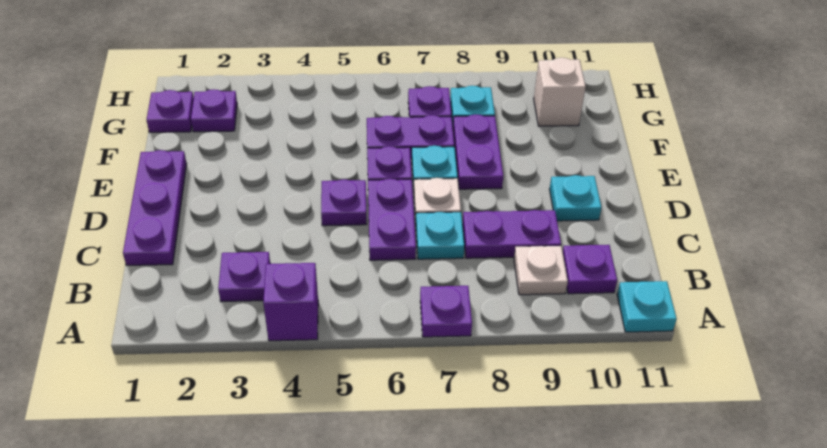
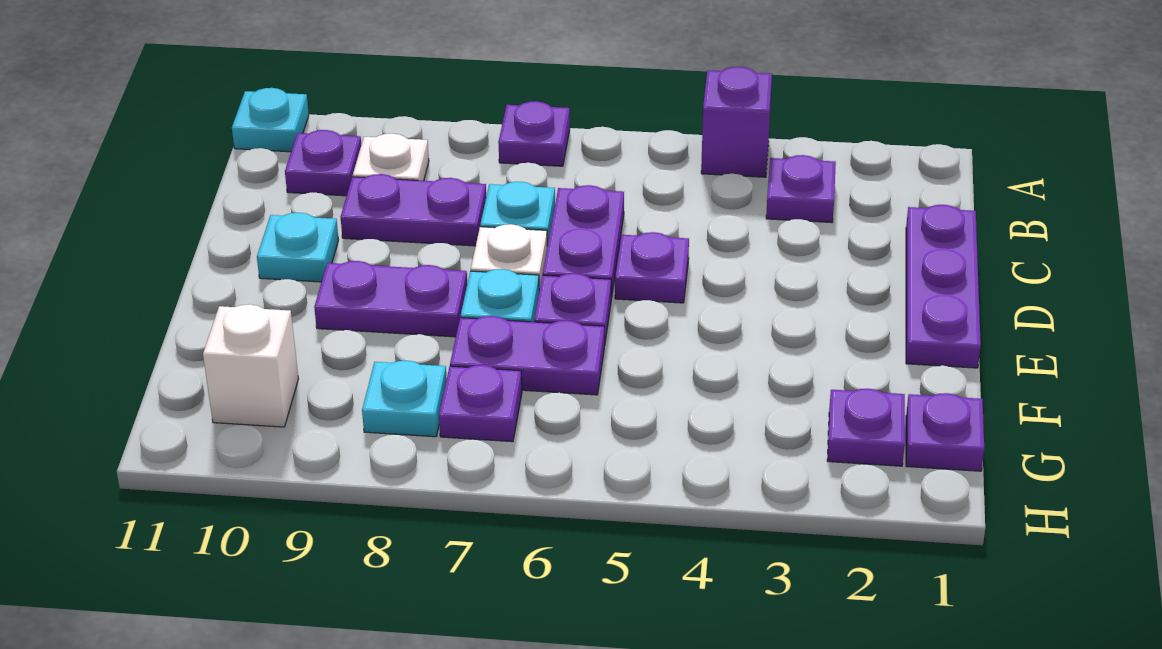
purple 1x2 plate [453,114,503,189] -> purple 1x2 plate turned to [314,261,467,337]

